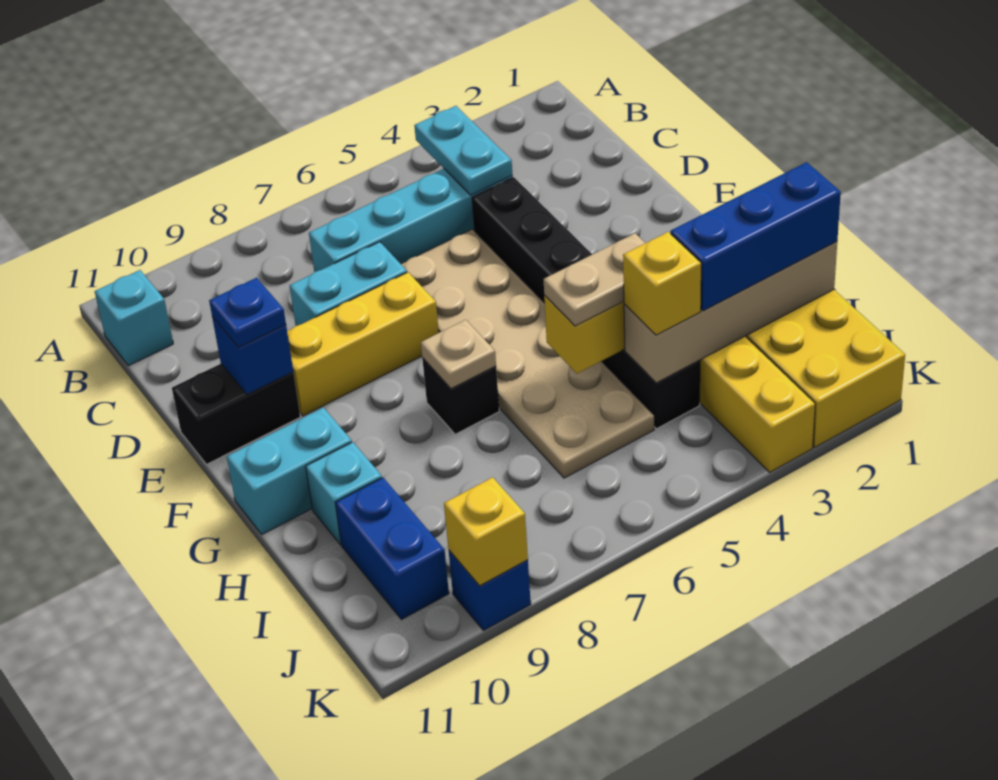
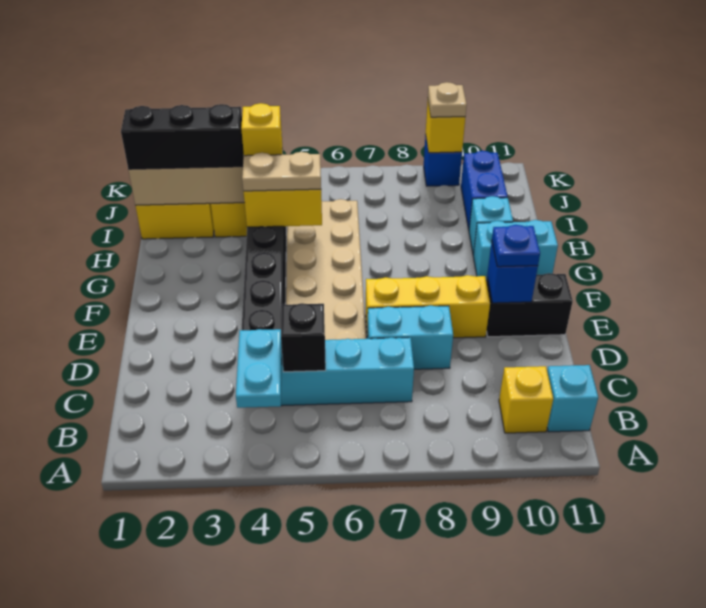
none -> yellow 1x1 brick [499,366,553,433]
black 1x1 brick [422,358,499,434] -> black 1x1 brick moved to [281,303,326,372]
tan 1x1 plate [421,320,496,389] -> tan 1x1 plate moved to [428,82,467,117]
blue 1x3 brick [671,162,841,311] -> black 1x3 brick [121,104,244,169]

